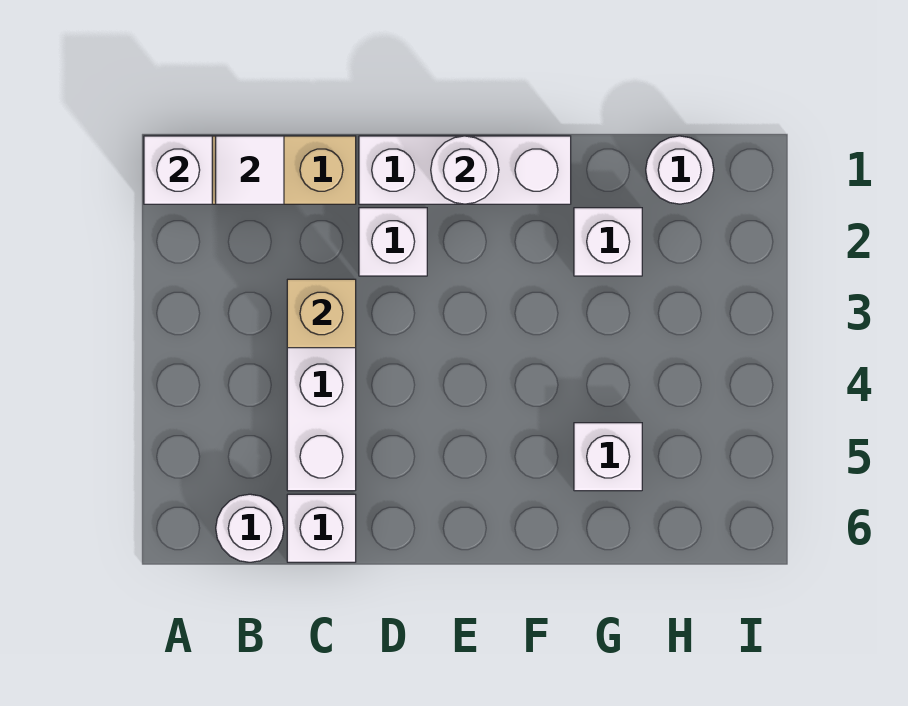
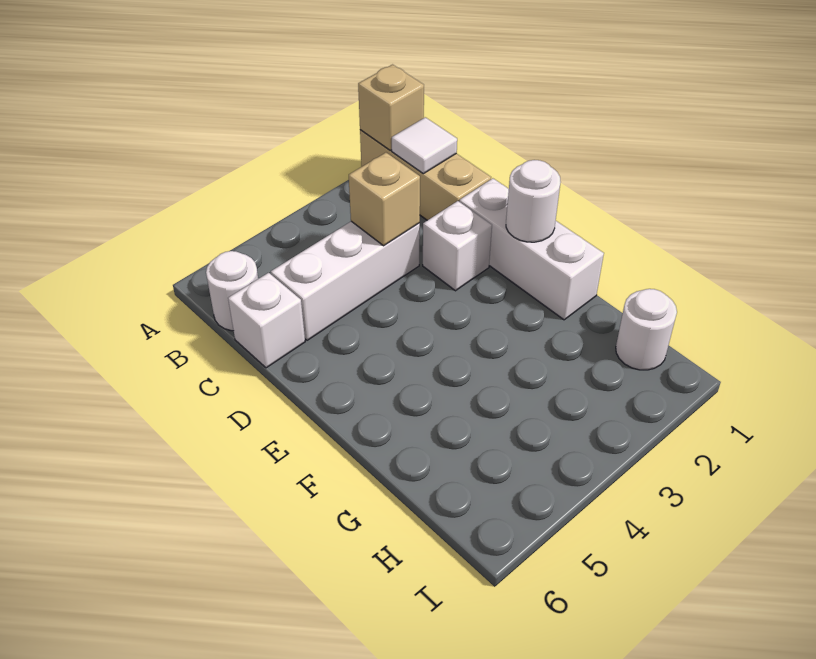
white 1x1 brick [144,136,212,204] -> tan 1x1 brick [358,65,424,150]
white 1x1 brick [574,208,642,276] -> none
white 1x1 brick [574,423,642,491] -> none

